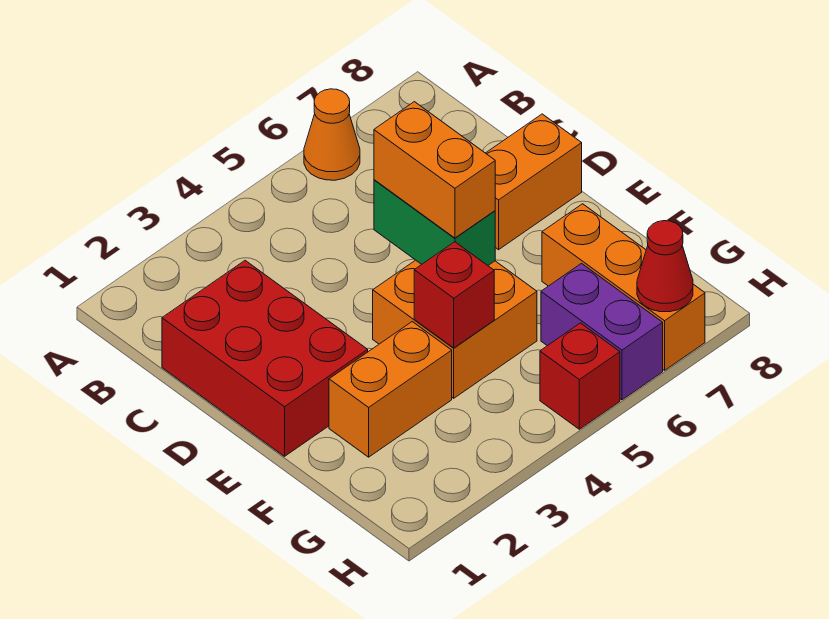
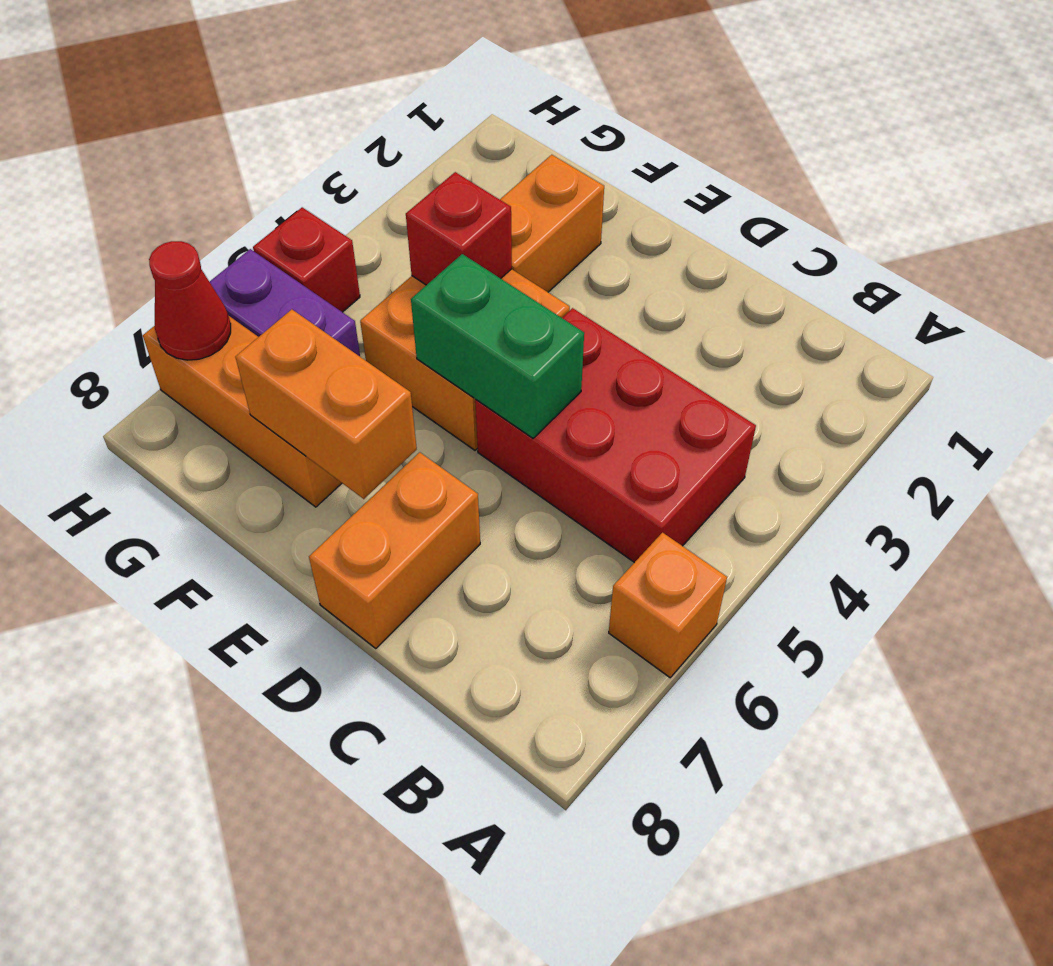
orange 1x1 cone [304,89,360,180] -> orange 1x1 brick [609,533,727,678]
red 2x3 brick [162,261,368,456] -> red 2x3 brick moved to [475,308,756,563]
orange 1x2 brick [374,102,495,238] -> orange 1x2 brick moved to [235,309,417,499]

